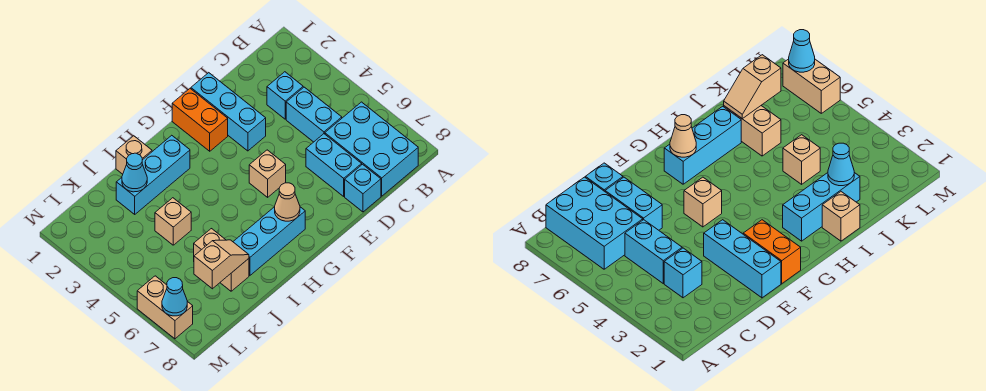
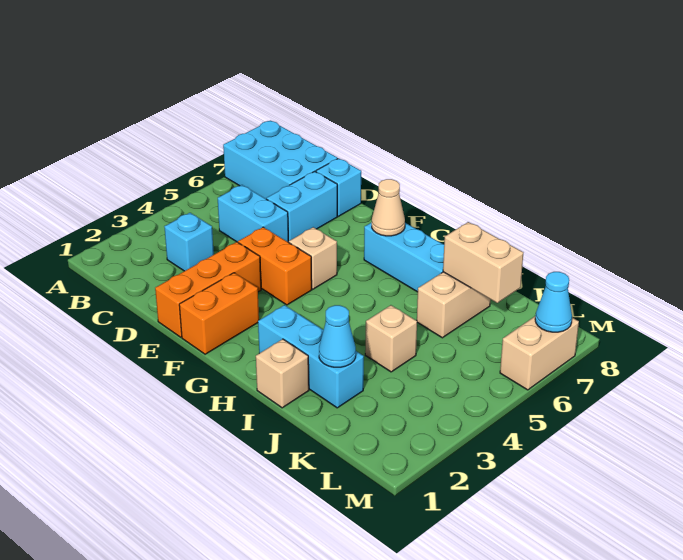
cyan 2x3 brick [325,102,418,196] -> cyan 2x3 brick turned to [223,121,338,199]
cyan 1x2 brick [286,87,342,142] -> cyan 1x2 brick turned to [218,185,288,242]
cyan 1x3 brick [191,73,266,151] -> orange 1x3 brick [155,242,261,337]
none -> orange 1x2 brick [238,227,312,305]
tan 1x2 slope [194,240,249,289] -> tan 1x2 brick [443,222,523,303]

